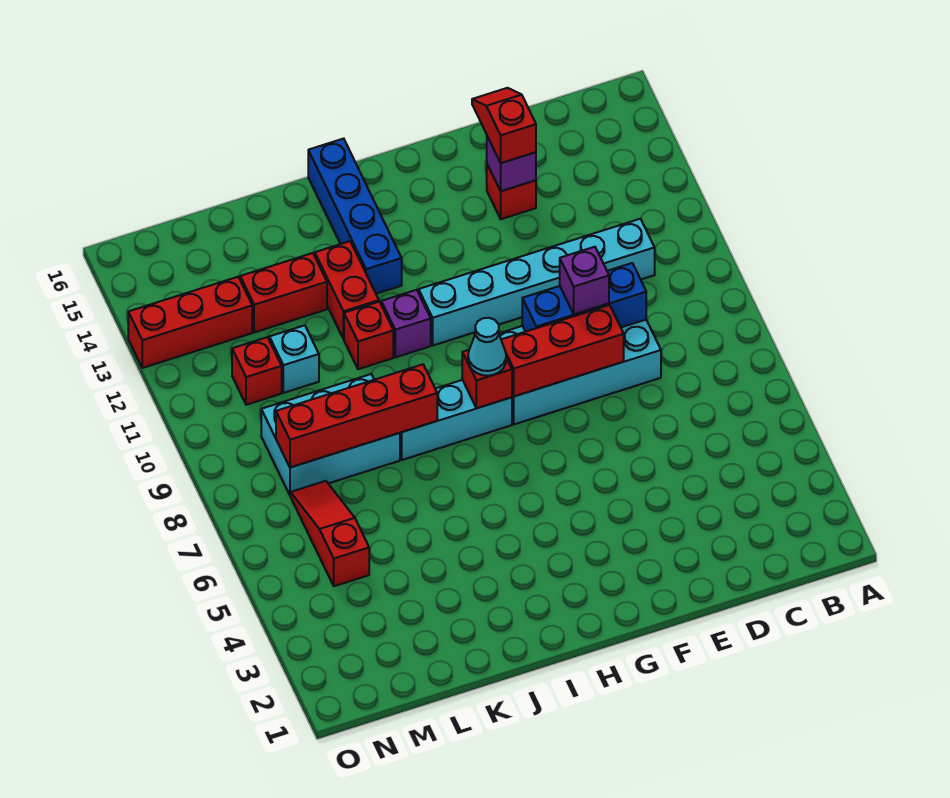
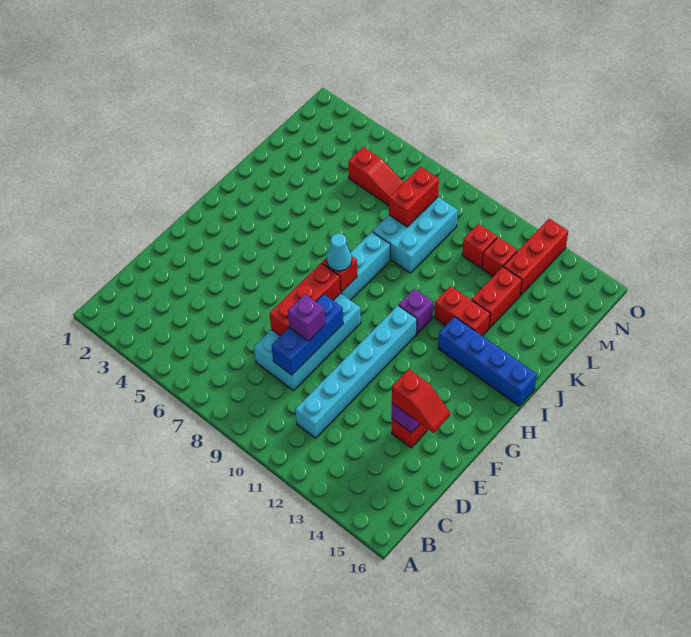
red 1x4 brick [276,364,437,468] -> red 1x2 brick [389,167,439,227]
red 1x1 brick [344,302,393,369] -> red 1x1 brick moved to [482,237,517,276]
cyan 1x1 brick [269,325,319,393] -> none

